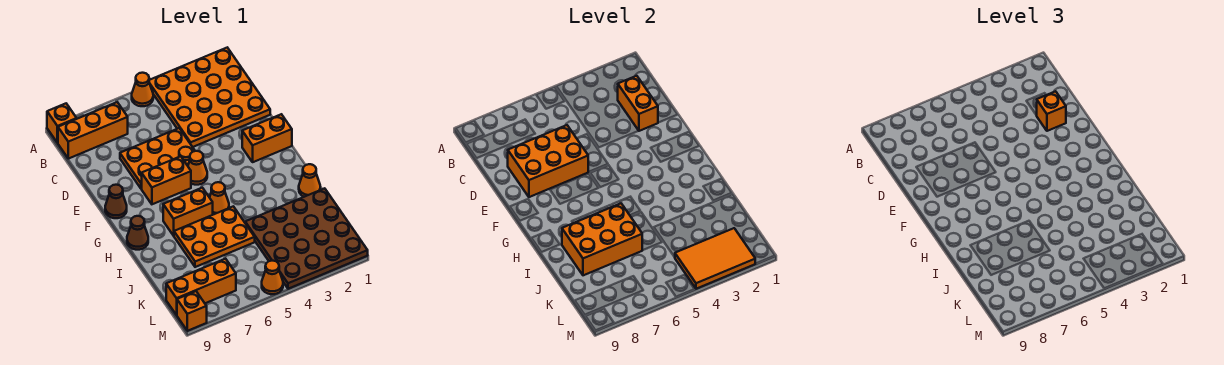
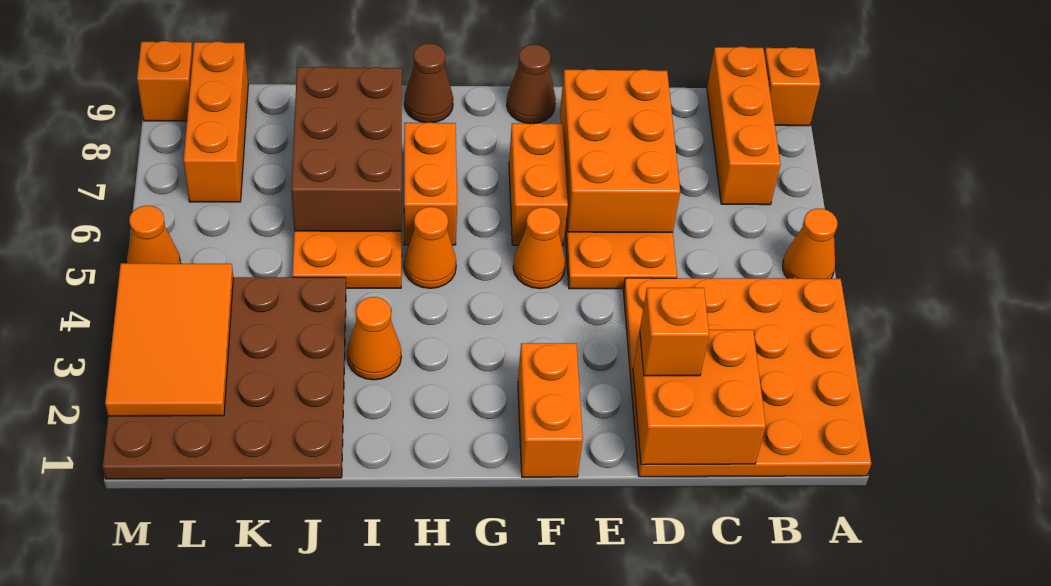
orange 1x2 brick [618,76,658,131] -> orange 2x2 brick [633,330,766,465]
orange 1x1 cone [299,164,320,197] -> orange 1x1 cone moved to [347,297,401,380]
orange 2x3 brick [562,204,642,275] -> brown 2x3 brick [291,67,402,231]

